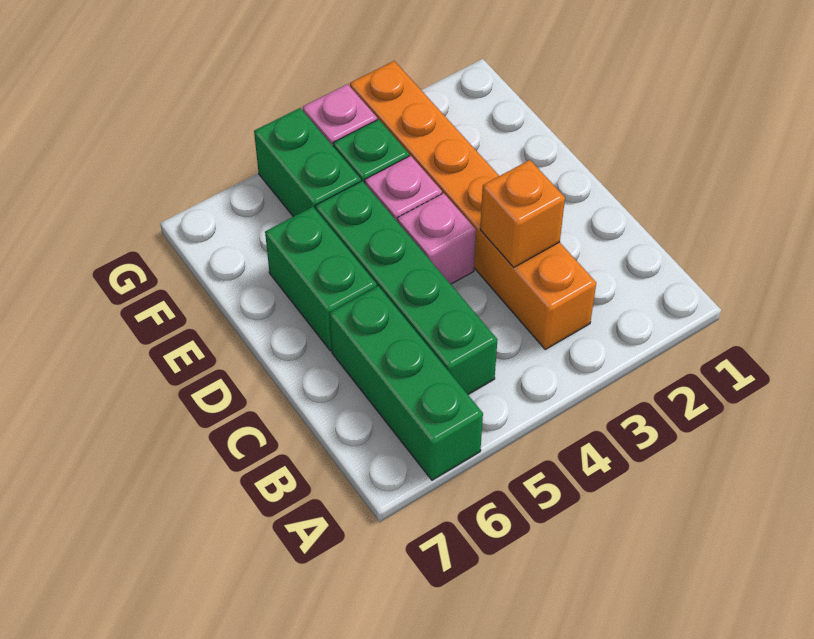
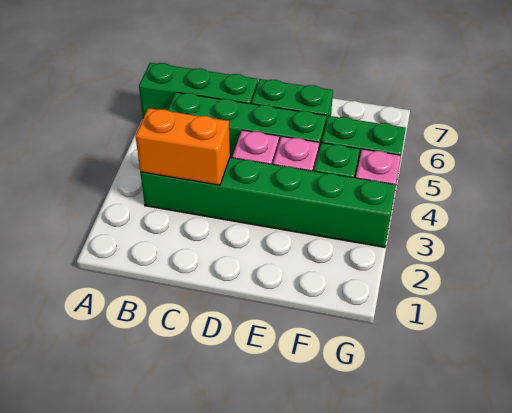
orange 1x6 brick [350,61,596,349] -> green 1x6 brick [140,158,396,247]
orange 1x1 brick [480,160,565,268] -> orange 1x2 brick [135,108,230,185]

